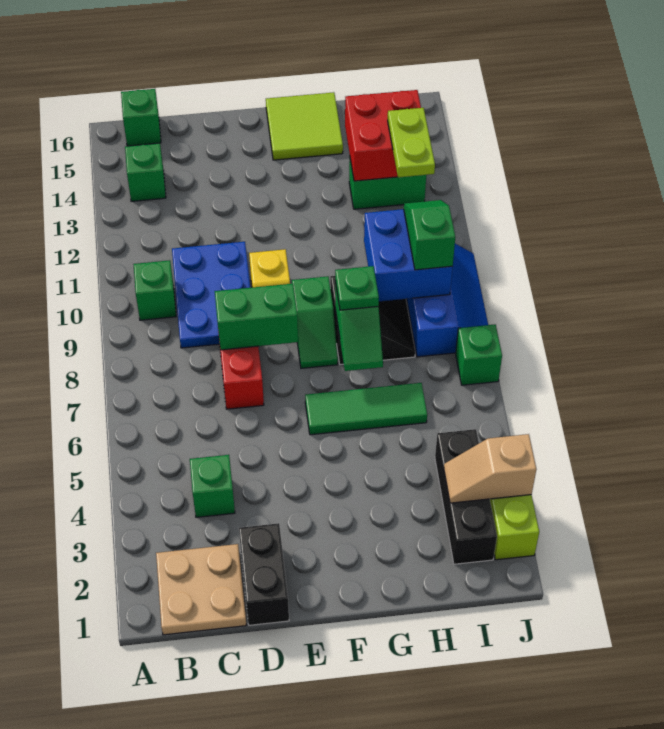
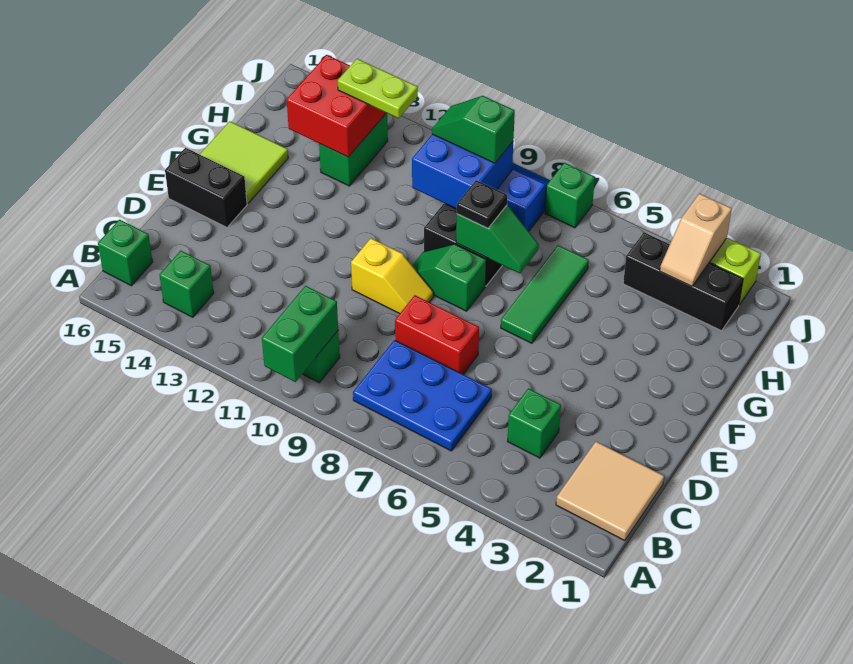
tan 2x2 plate [156,544,246,635] -> tan 2x2 tile [556,442,664,541]
blue 2x3 plate [172,242,251,348] -> blue 2x3 plate moved to [353,340,492,451]
black 1x2 brick [239,523,289,625] -> black 1x2 brick moved to [165,148,247,227]
green 1x2 brick [215,284,298,350] -> green 1x2 brick moved to [262,286,338,382]
green 1x2 slope [292,276,338,368] -> green 1x2 slope turned to [412,244,486,311]
green 1x1 plate [335,266,379,310] -> black 1x1 plate [457,180,507,228]

